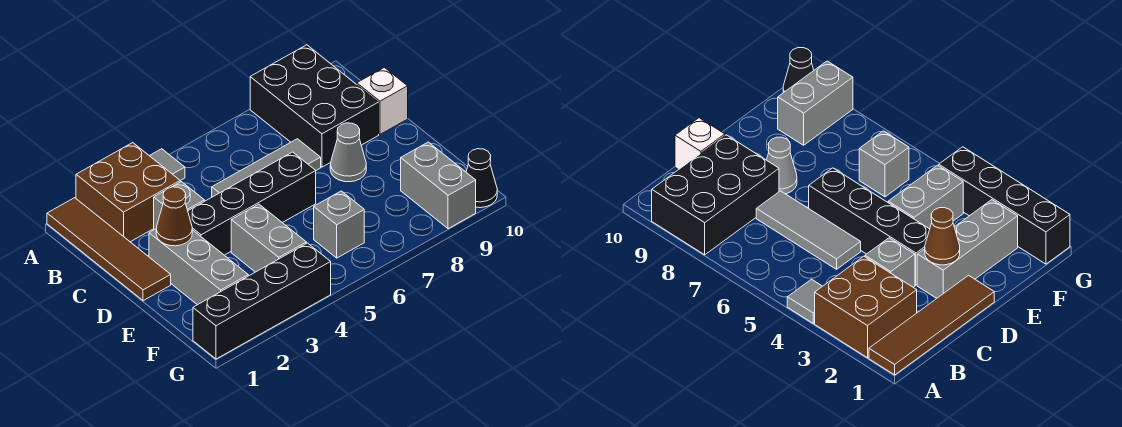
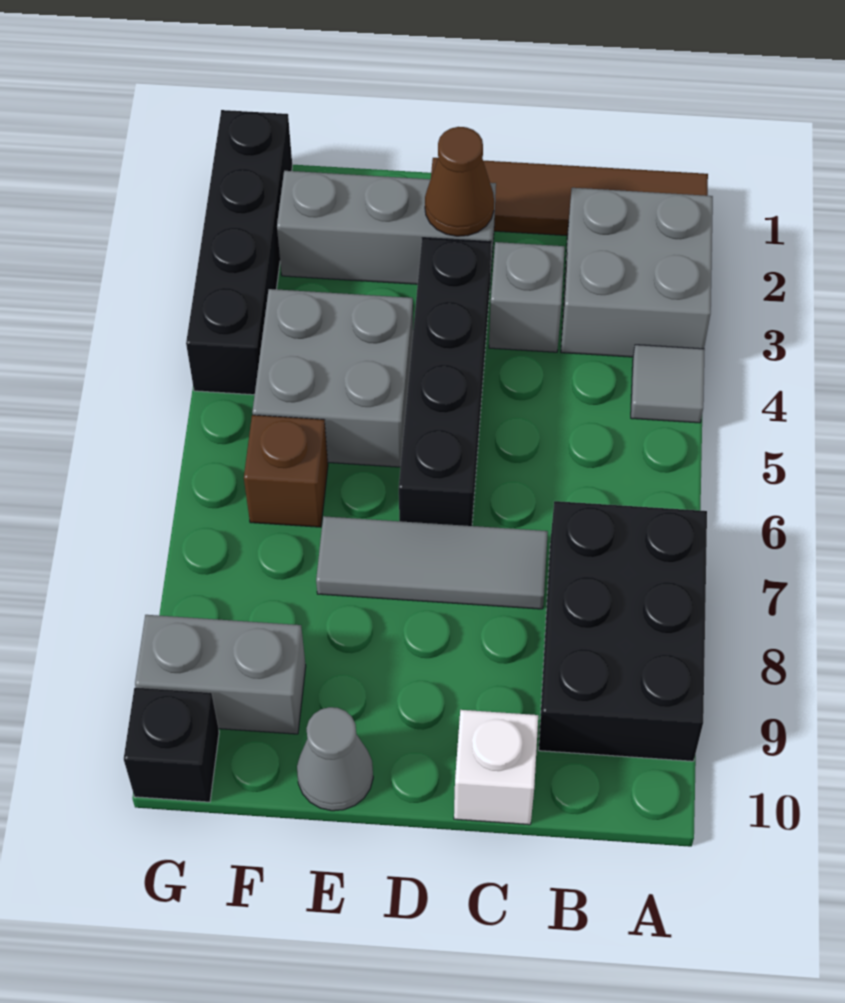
brown 2x2 brick [76,143,180,242] -> grey 2x2 brick [561,188,713,357]
black 2x3 brick [250,45,379,167] -> black 2x3 brick turned to [539,501,707,761]
grey 1x3 tile [212,139,321,197] -> grey 1x3 tile turned to [316,516,548,609]
grey 1x1 cone [330,123,366,182] -> grey 1x1 cone moved to [297,707,373,811]
grey 1x2 brick [231,204,306,272] -> grey 2x2 brick [252,289,413,467]
grey 1x1 brick [314,191,364,258] -> brown 1x1 brick [244,415,328,527]
black 1x1 cone [466,149,497,208] -> black 1x1 brick [124,688,219,802]

